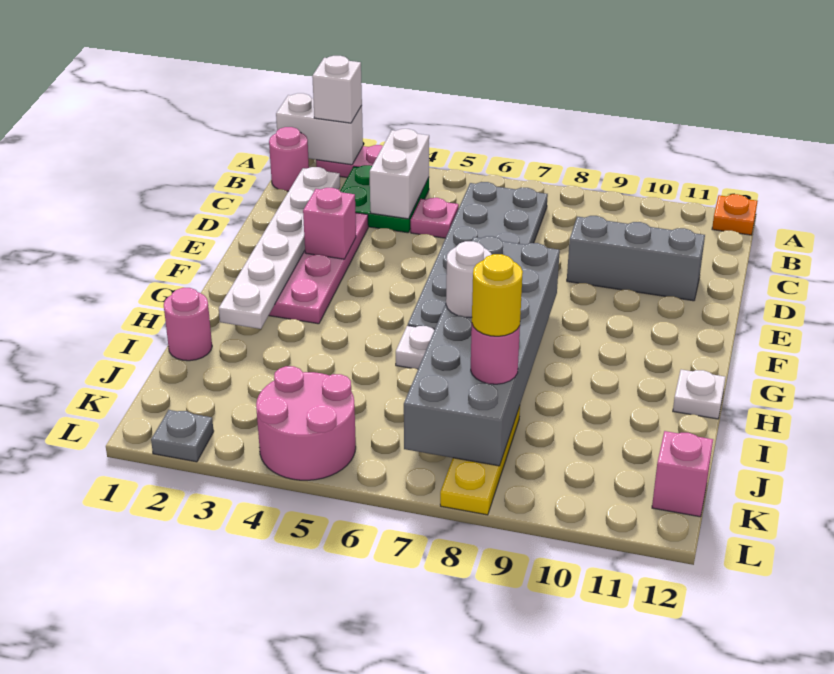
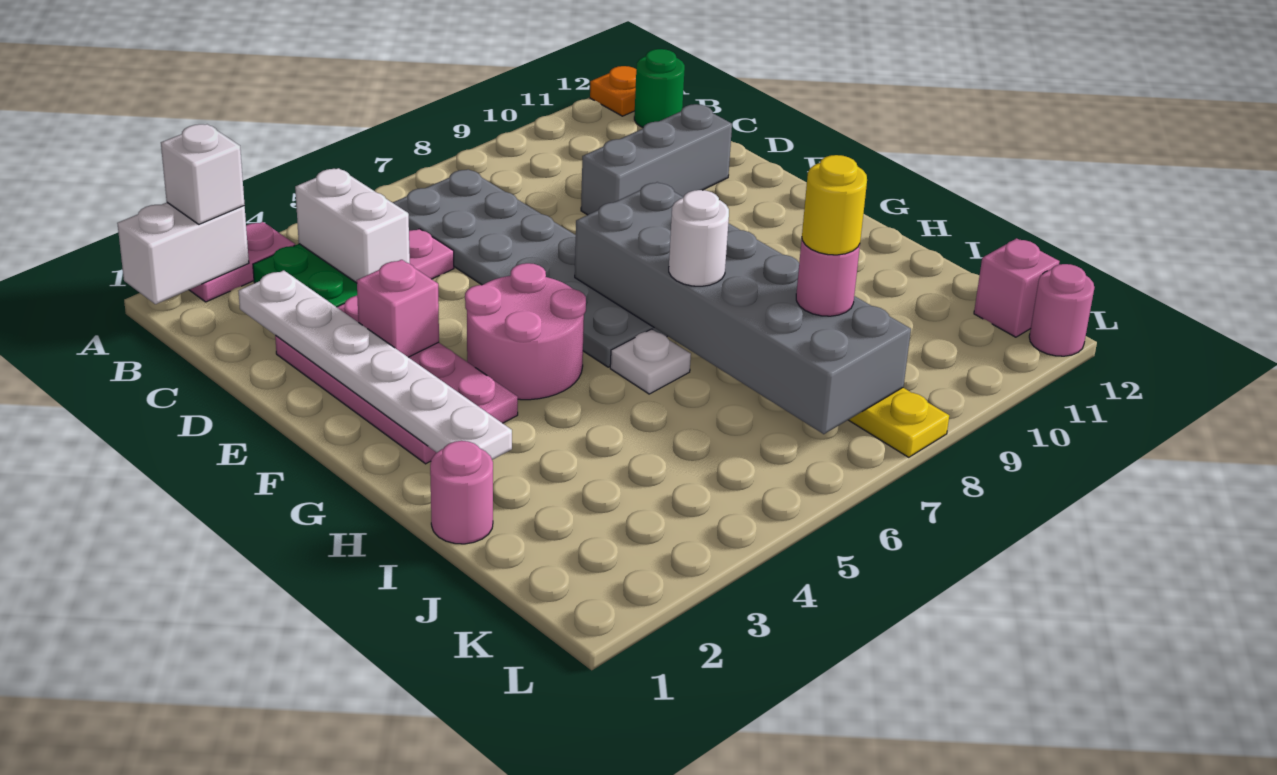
pink 1x1 round brick [269,127,309,191] -> pink 1x1 round brick moved to [1029,264,1095,356]
none -> green 1x1 round brick [634,49,685,127]
white 1x1 plate [673,370,726,419] -> none
pink 2x2 round brick [256,366,356,480] -> pink 2x2 round brick moved to [465,263,586,400]
grey 1x1 plate [151,410,214,462] -> none

